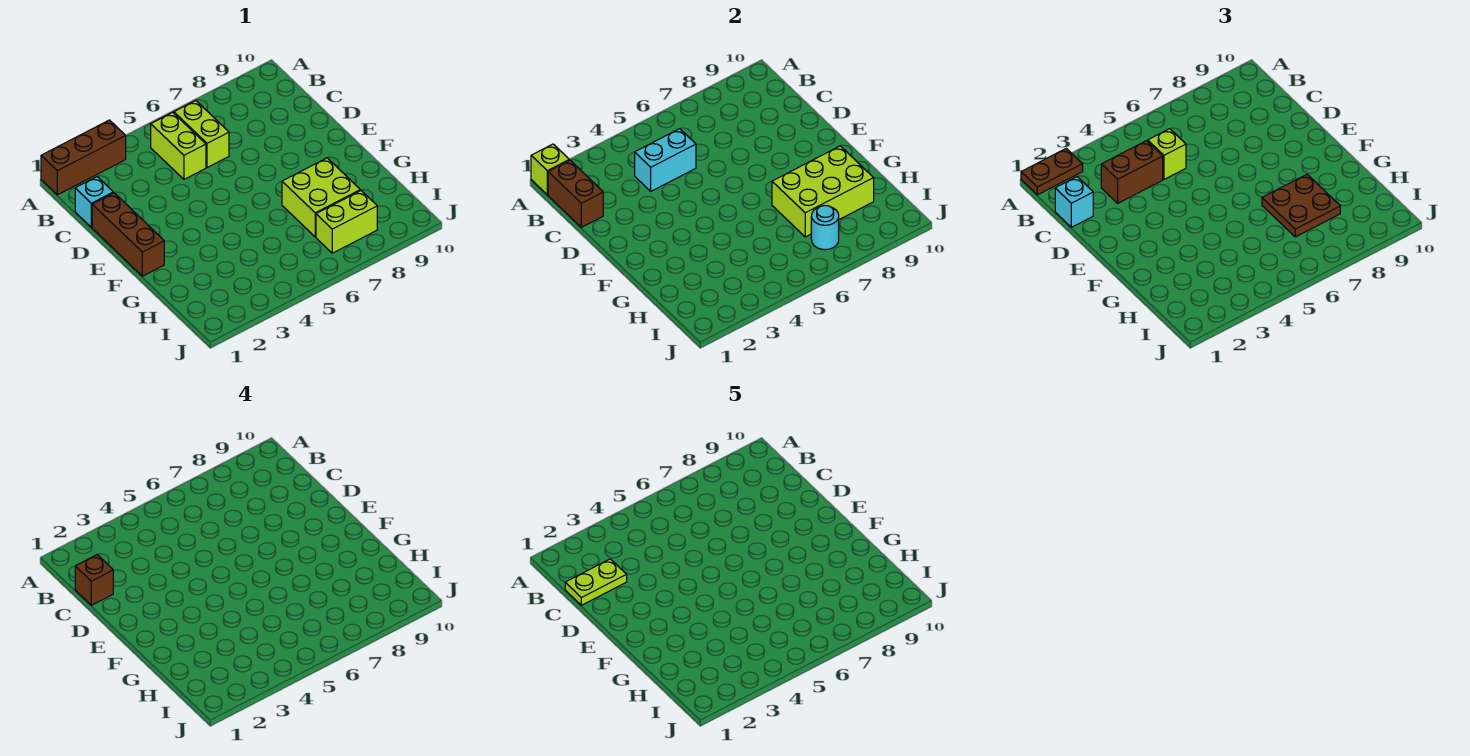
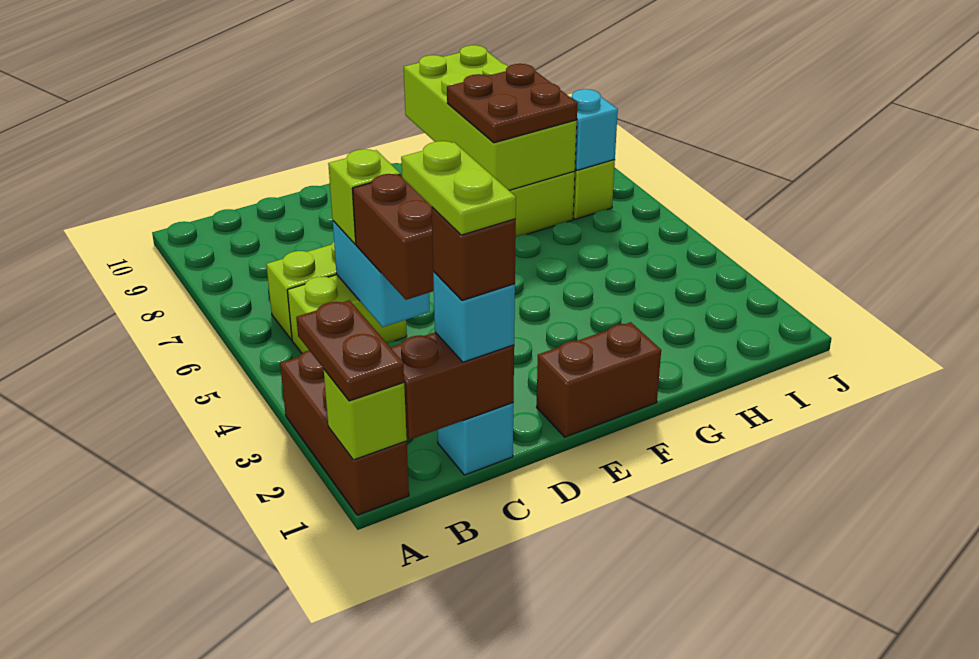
brown 1x3 brick [92,193,164,276] -> brown 1x2 brick [537,322,661,437]
lime 2x3 brick [772,146,874,237] -> lime 2x4 brick [404,45,577,190]
cyan 1x1 round brick [811,205,839,250] -> cyan 1x1 brick [570,89,618,170]

